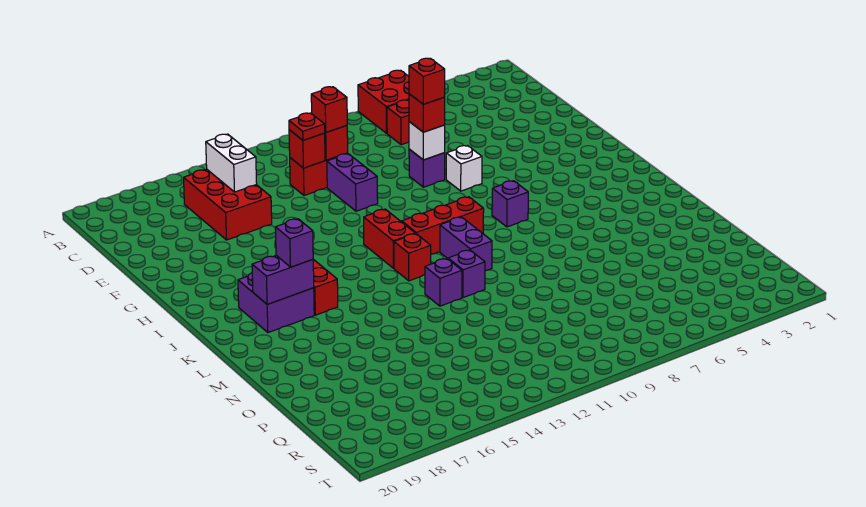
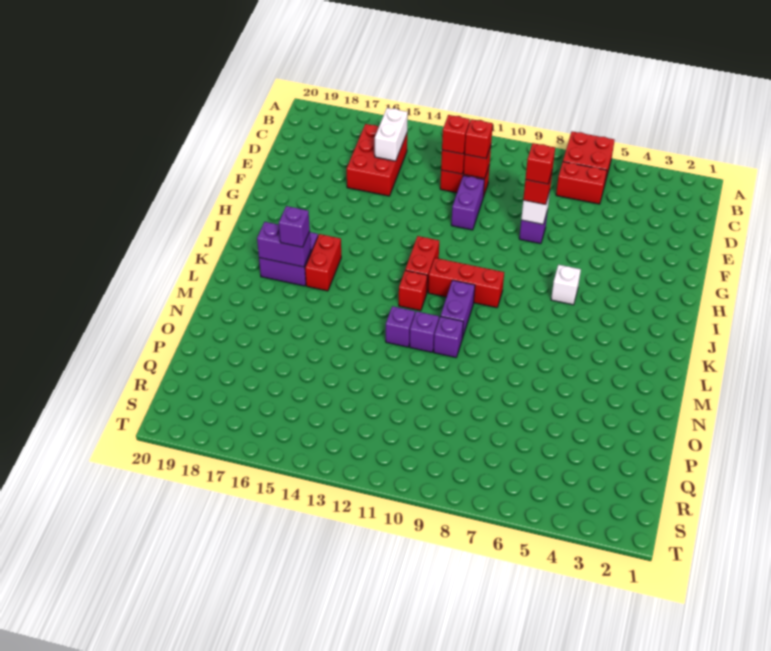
red 1x1 plate [289,113,325,140] -> red 1x1 brick [442,115,470,154]
white 1x1 brick [446,146,482,191] -> white 1x1 brick moved to [551,265,581,305]
purple 1x1 brick [492,181,528,227] -> purple 1x1 brick moved to [434,316,463,358]

